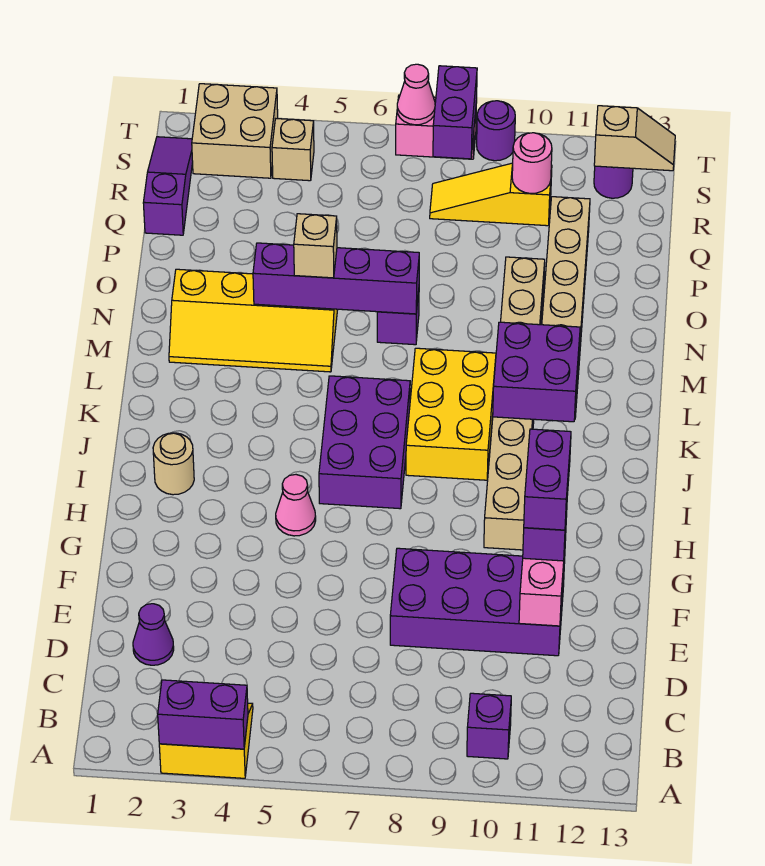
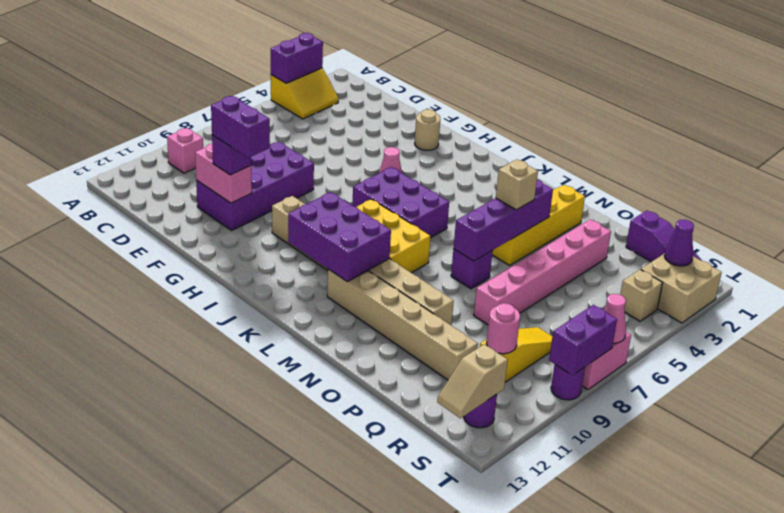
purple 1x1 brick [467,693,511,759] -> pink 1x1 brick [167,128,203,173]
purple 1x1 cone [133,604,174,665] -> purple 1x1 cone moved to [664,220,694,266]
tan 1x1 round brick [153,433,194,495] -> tan 1x1 round brick moved to [415,109,440,150]
purple 2x2 brick [493,322,580,422] -> purple 2x3 brick [288,192,391,282]
none -> pink 1x6 brick [474,220,611,325]
purple 1x2 brick [433,66,477,159] -> purple 1x2 brick turned to [549,305,617,375]

